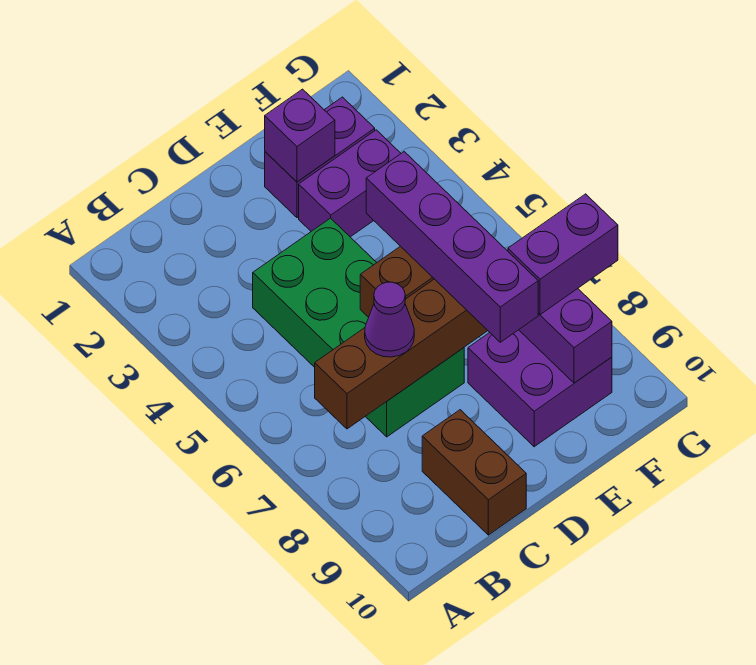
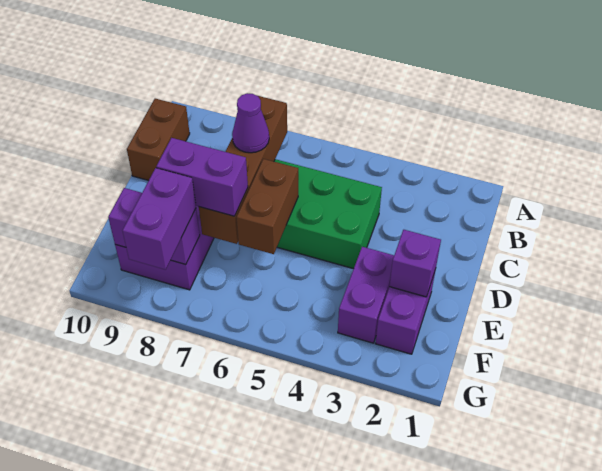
brown 1x2 brick [422,410,526,535] -> brown 1x2 brick turned to [127,99,190,181]
purple 1x4 brick [366,152,538,342] -> purple 1x2 brick [156,138,248,216]

